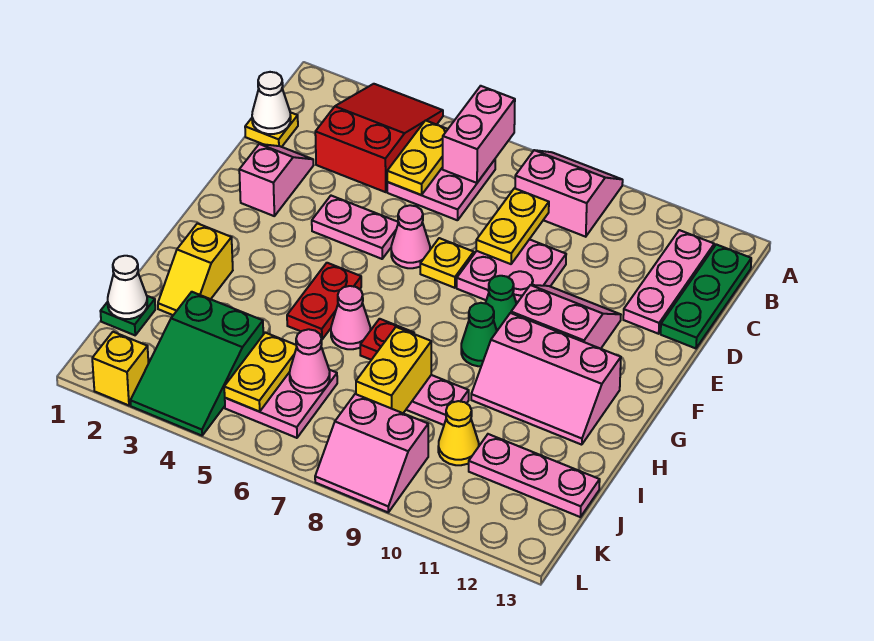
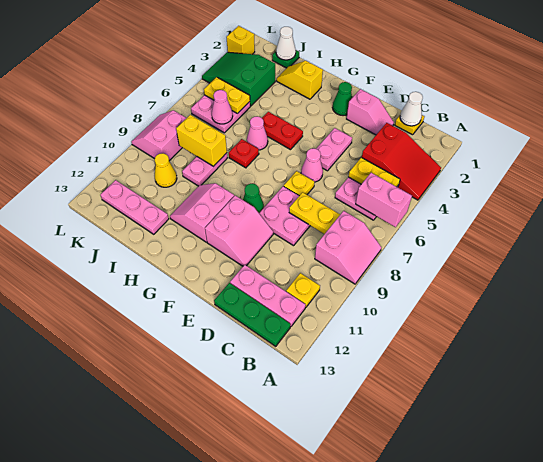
none -> yellow 1x1 plate [286,273,320,308]
green 1x1 cone [461,303,497,366] -> green 1x1 cone moved to [332,82,352,116]
pink 2x3 slope [471,313,621,445] -> pink 2x2 slope [170,183,234,242]
pink 1x3 plate [469,434,600,517] -> pink 1x3 plate turned to [100,180,169,234]

